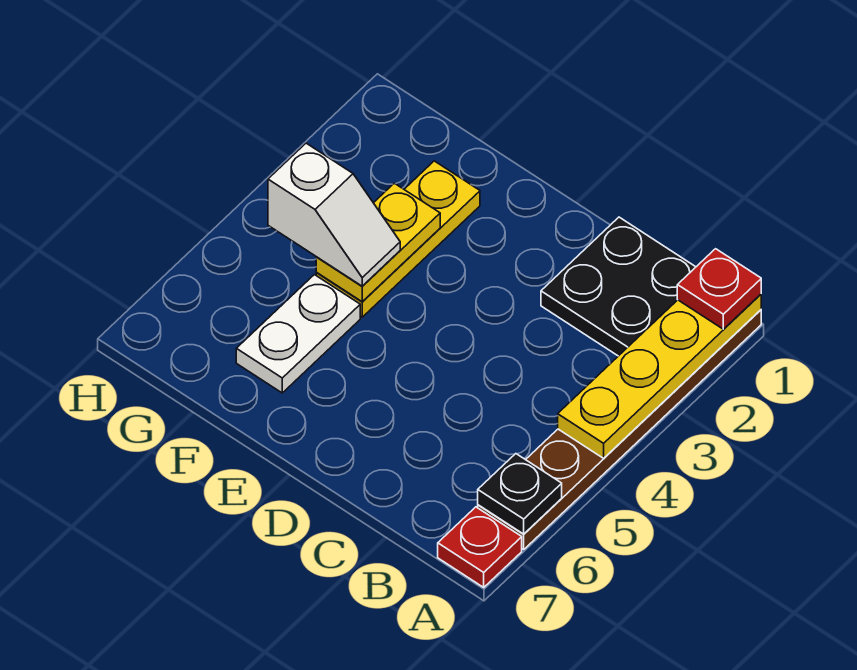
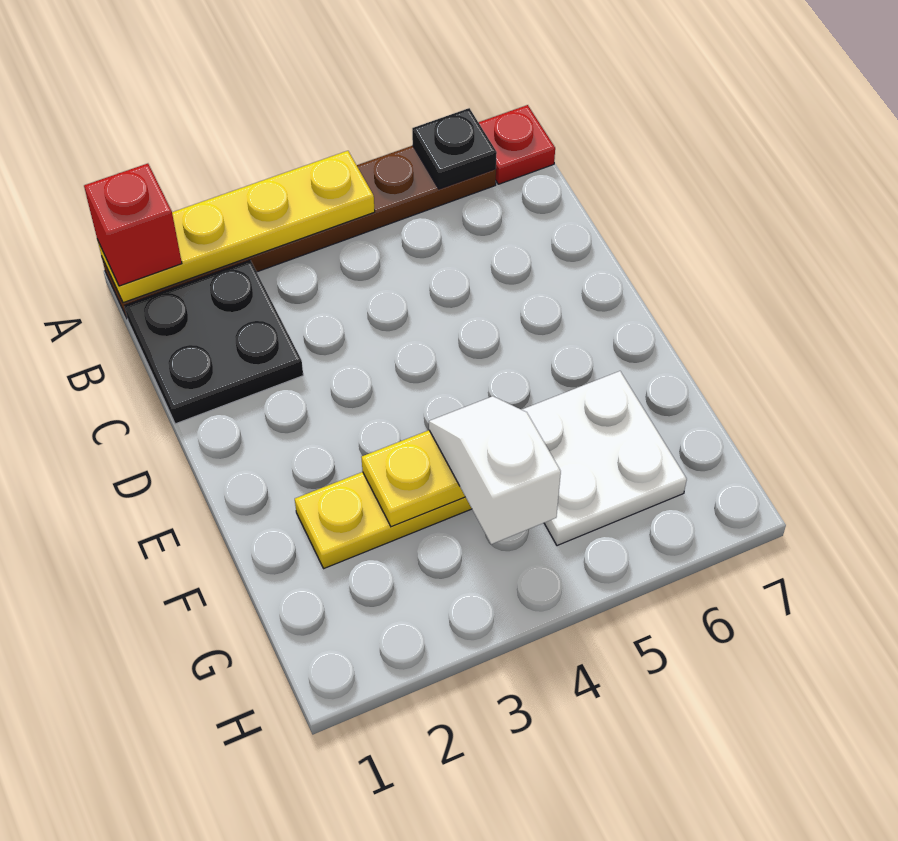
red 1x1 plate [677,249,761,329] -> red 1x1 brick [84,164,182,286]
white 1x2 plate [236,275,360,393] -> white 2x2 plate [522,371,687,546]

